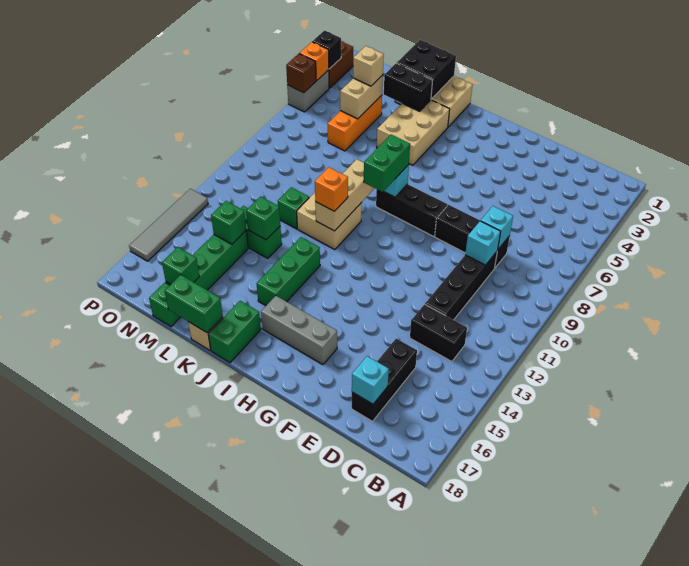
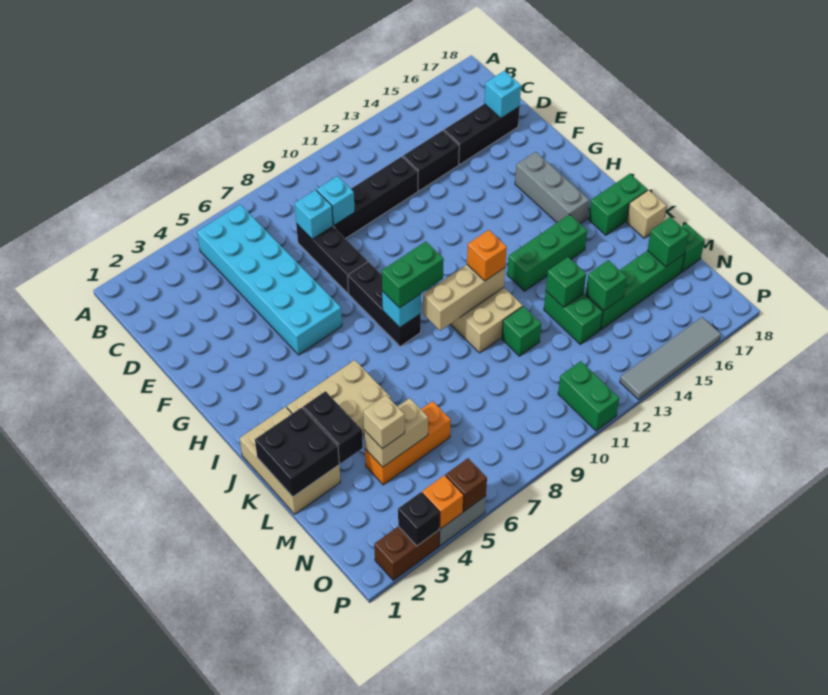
none -> cyan 2x6 brick [197,205,342,355]
black 1x2 brick [410,304,467,362] -> black 1x2 brick turned to [403,130,459,191]
green 1x2 brick [165,275,223,333] -> green 1x2 brick moved to [558,361,619,431]

